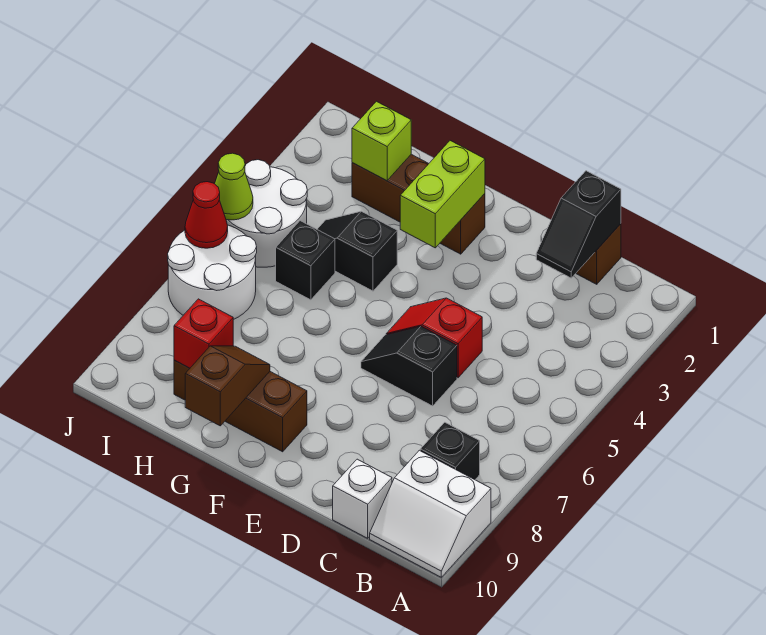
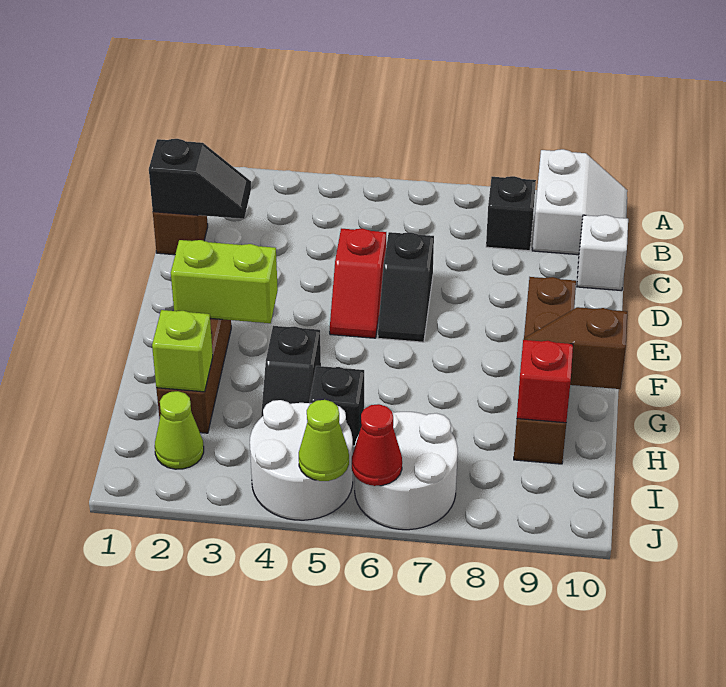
brown 1x3 brick [174,360,307,452] -> brown 1x4 brick [514,277,576,464]
none -> lime 1x1 cone [155,391,204,469]

